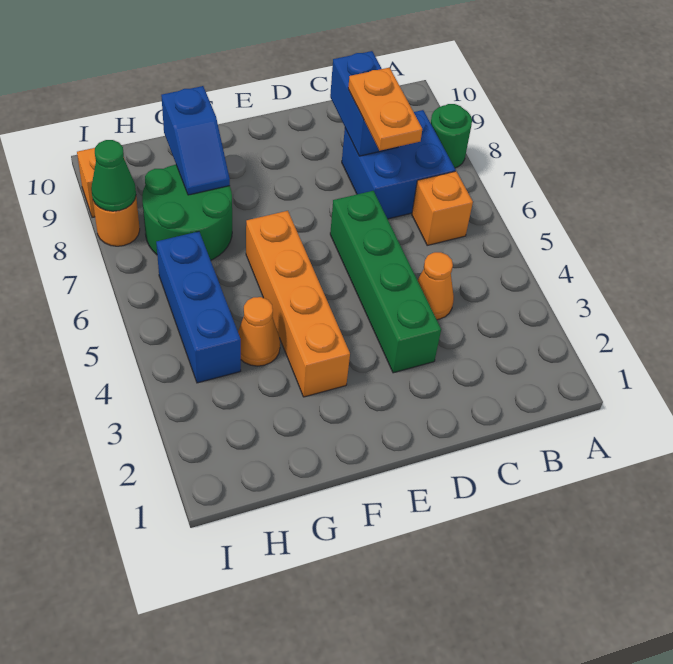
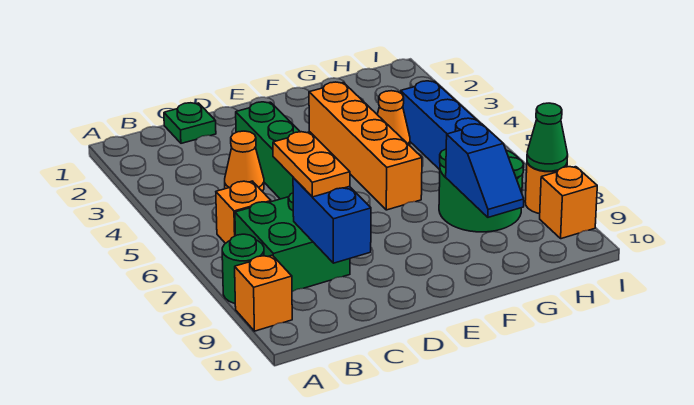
none -> orange 1x1 brick [235,255,292,331]
blue 2x2 brick [342,110,455,219] -> green 2x2 brick [235,193,350,292]
none -> green 1x1 plate [164,103,216,143]
blue 1x2 slope [161,86,230,195] -> blue 1x2 slope turned to [446,124,524,217]

